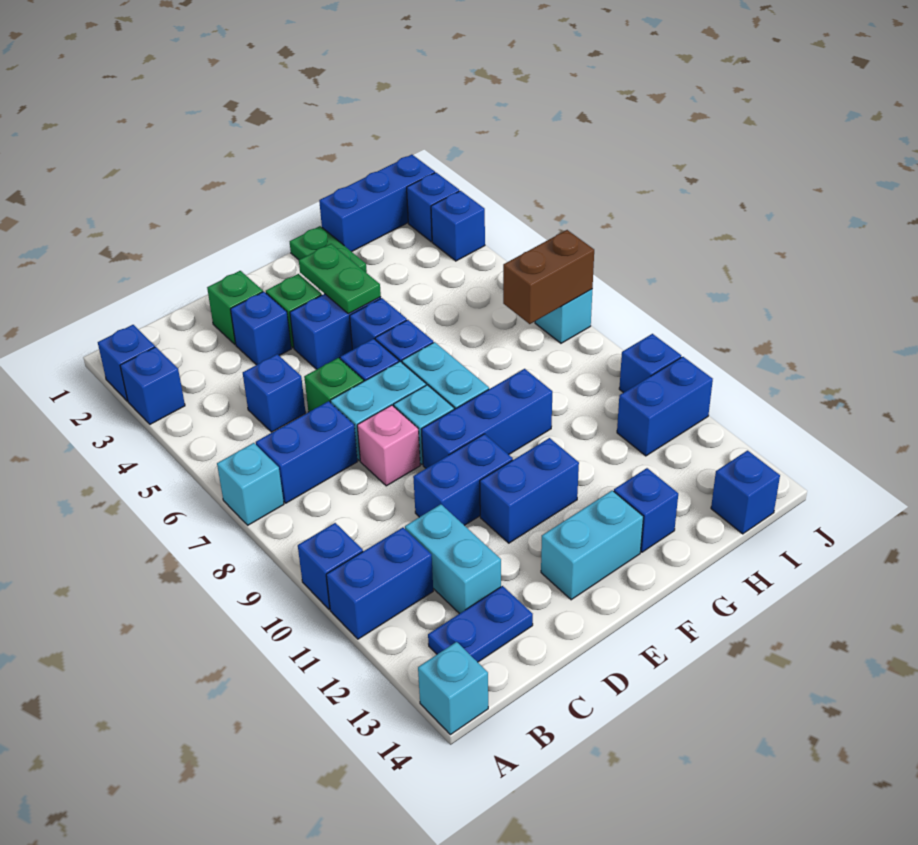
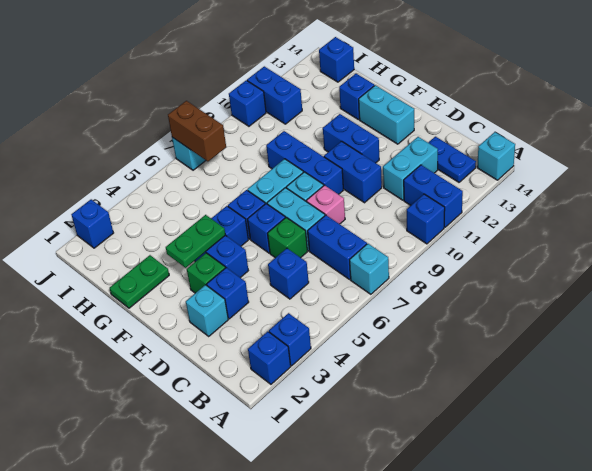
green 1x1 brick [207,271,263,344] -> cyan 1x1 brick [186,285,228,336]
blue 1x3 brick [319,155,435,252] -> none
blue 1x1 brick [431,191,485,261] -> none

